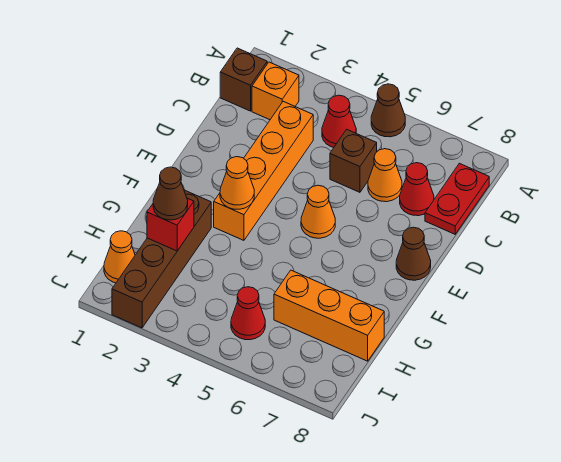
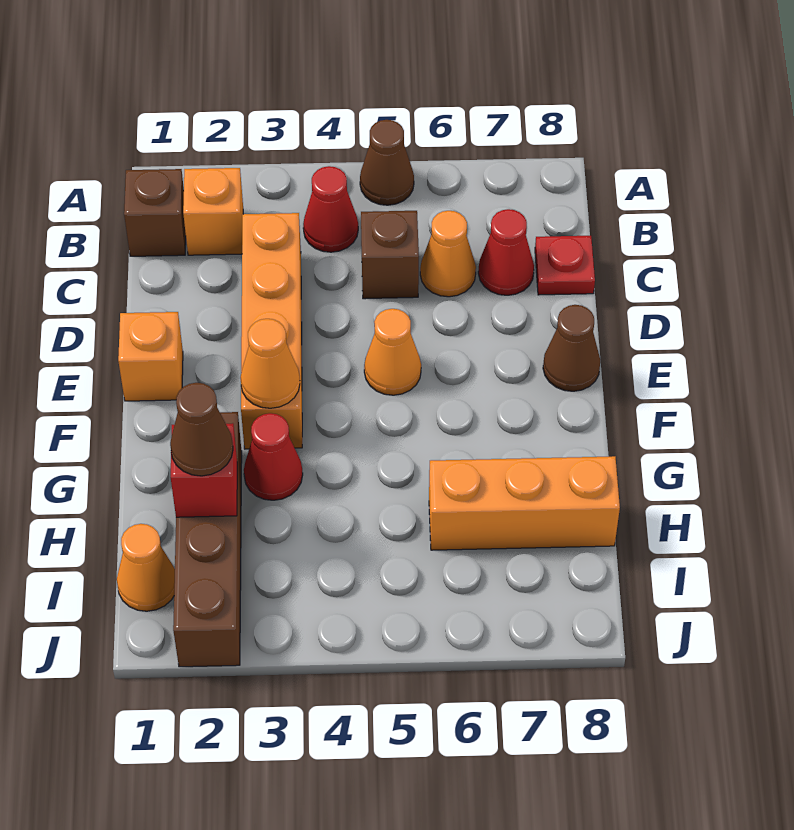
red 1x2 plate [425,163,489,234] -> red 1x1 plate [535,236,595,295]
none -> orange 1x1 brick [118,312,183,401]
red 1x1 cone [231,287,265,340] -> red 1x1 cone moved to [244,413,303,500]

